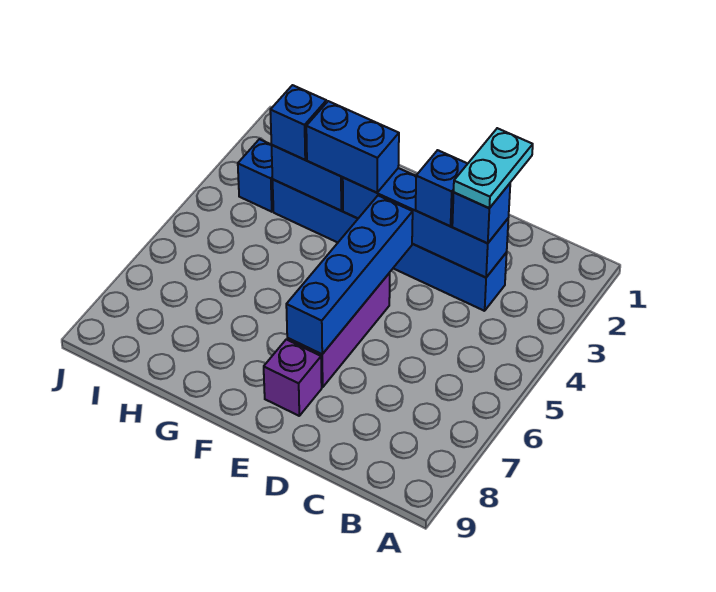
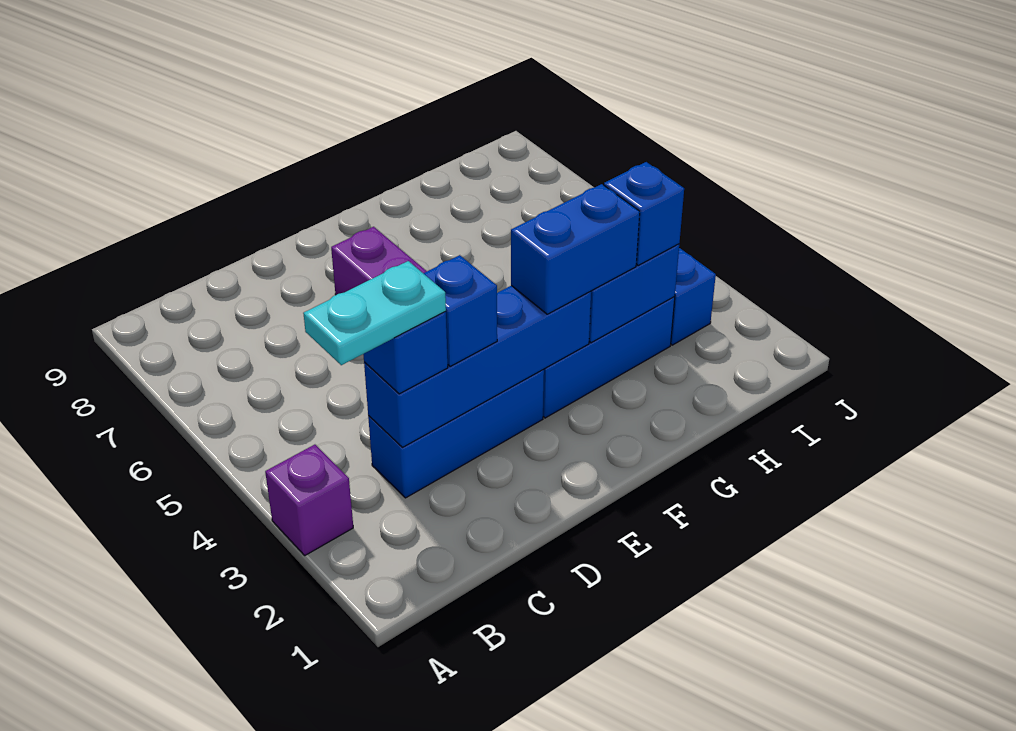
cyan 1x2 plate [454,128,533,208] -> cyan 1x2 plate turned to [303,261,446,365]
blue 1x4 brick [286,196,413,354] -> none
purple 1x1 brick [264,339,322,416] -> purple 1x1 brick moved to [265,445,353,555]

